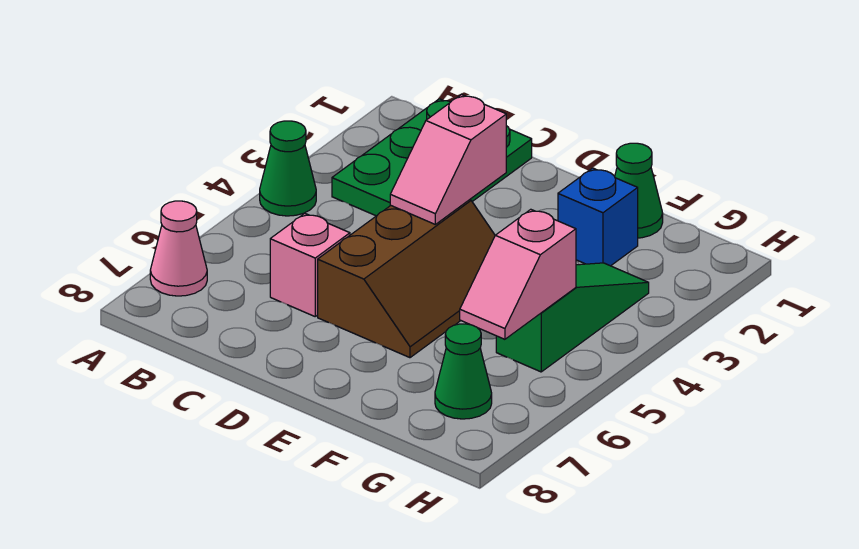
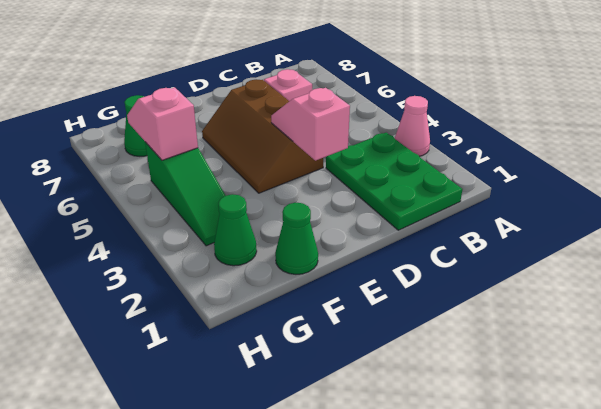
green 1x1 cone [260,121,316,216] -> green 1x1 cone moved to [214,194,257,266]
pink 1x1 cone [150,201,207,296] -> pink 1x1 cone moved to [395,96,430,156]
blue 1x1 brick [558,168,638,266] -> none

